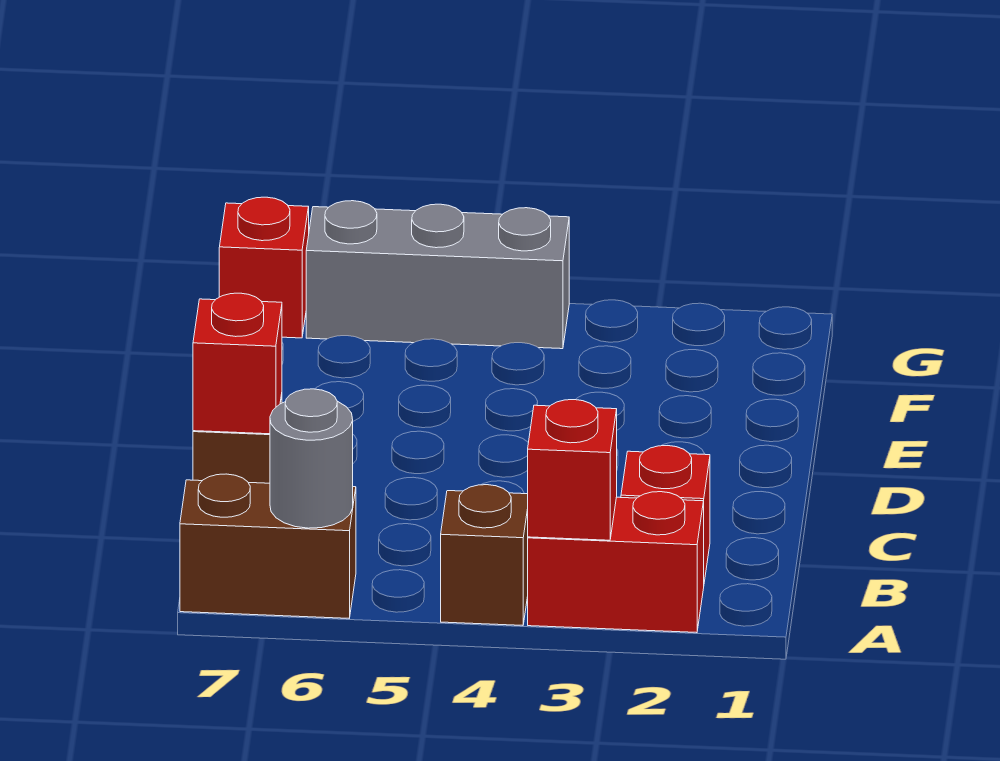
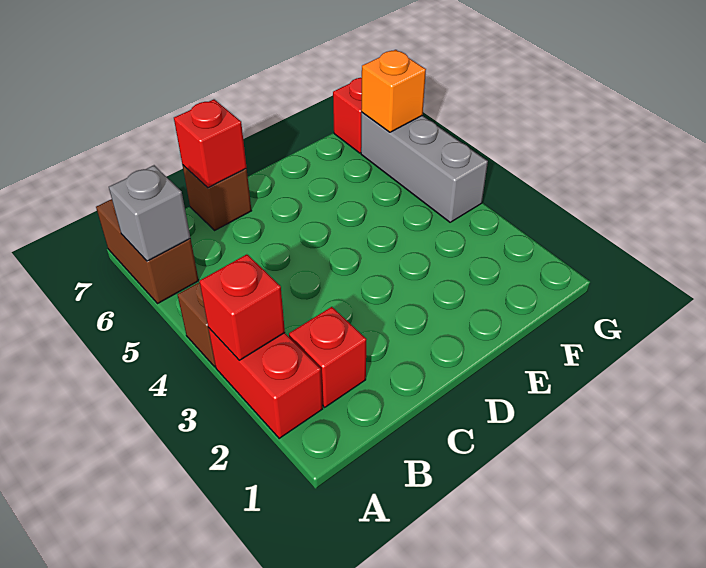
grey 1x1 round brick [270,389,353,528] -> grey 1x1 brick [109,165,190,261]
none -> orange 1x1 brick [361,50,426,132]

